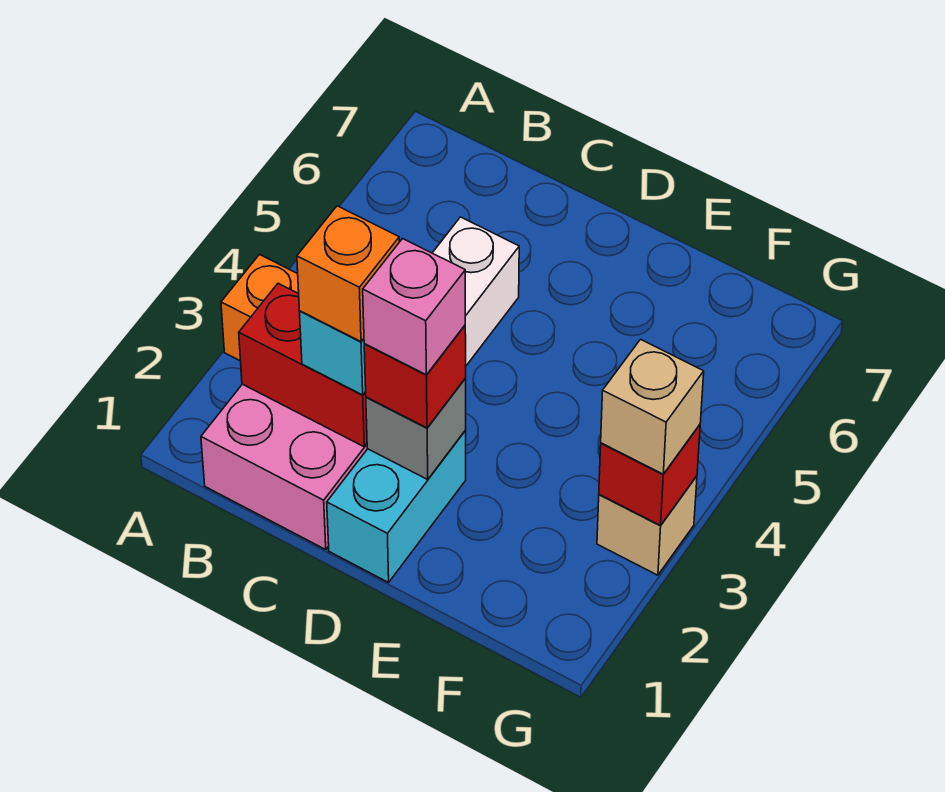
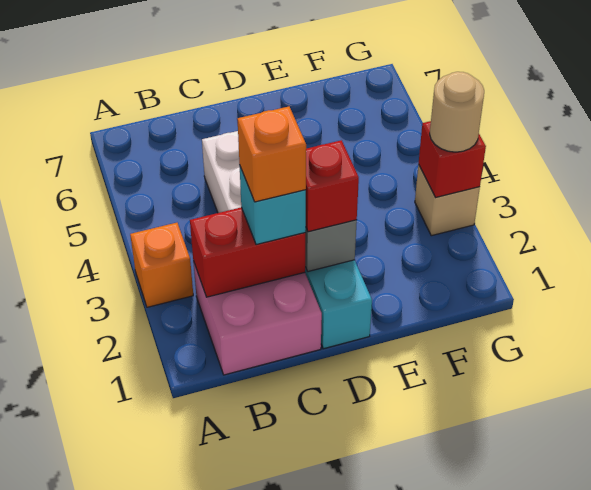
pink 1x1 brick [363,239,465,375] -> none
tan 1x1 brick [601,339,704,474] -> tan 1x1 round brick [430,72,484,152]

